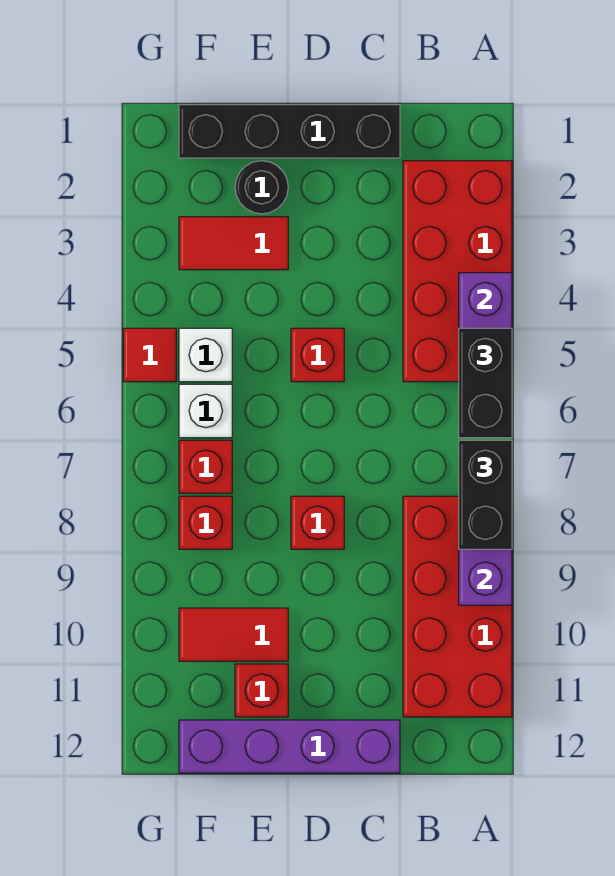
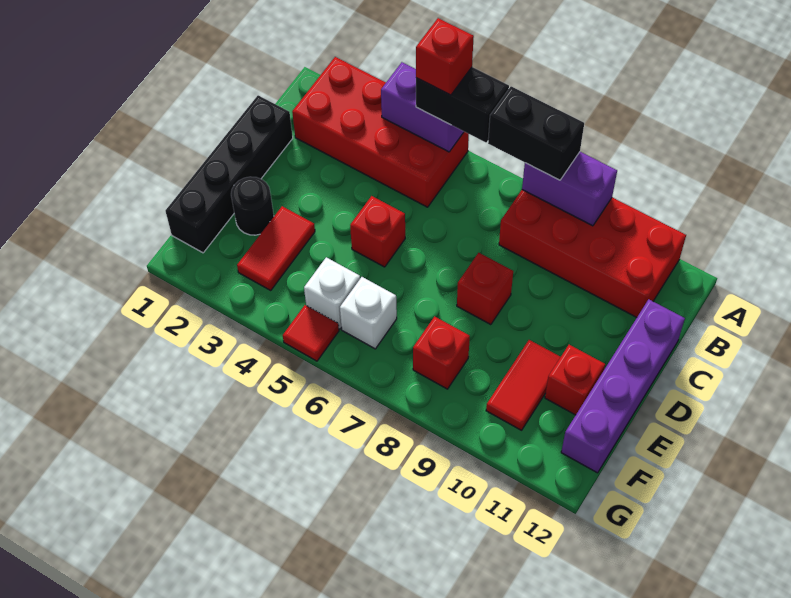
red 1x1 brick [179,440,232,493] -> red 1x1 brick moved to [416,18,474,95]

